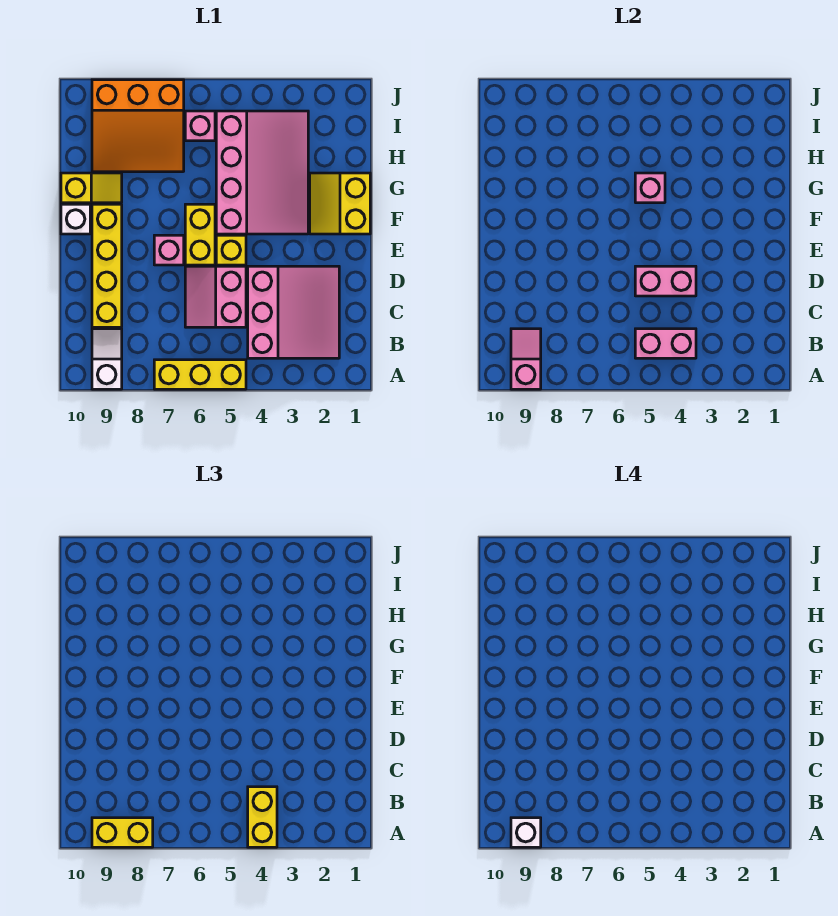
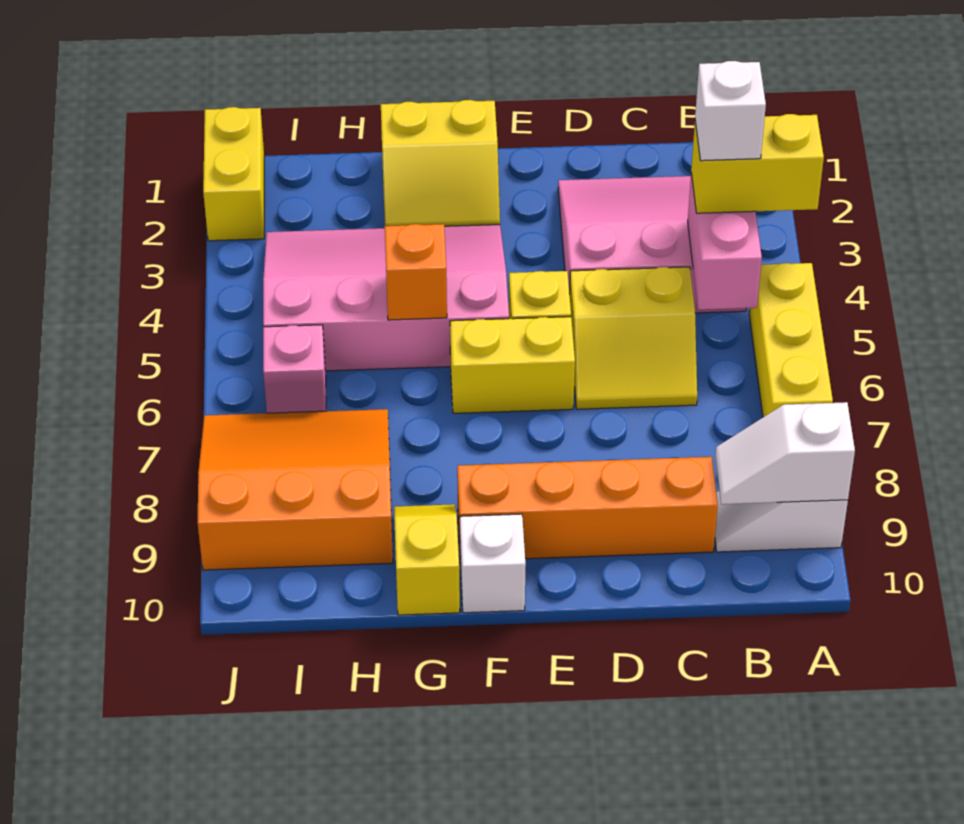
yellow 1x2 brick [92,818,153,847] -> yellow 1x2 brick moved to [203,107,264,241]
pink 1x2 slope [511,329,541,389] -> white 1x2 slope [715,402,855,504]
white 1x1 brick [511,818,541,847] -> white 1x1 brick moved to [695,61,766,161]
pink 2x2 slope [185,266,246,327] -> yellow 2x2 slope [570,267,697,409]
yellow 1x4 brick [92,204,122,327] -> orange 1x4 brick [457,457,718,559]
pink 1x2 brick [635,266,696,296] -> none
pink 1x1 brick [154,235,184,265] -> none
pink 1x1 brick [635,173,665,203] -> orange 1x1 brick [385,224,447,320]
orange 3x3 slope [92,80,184,172] -> orange 3x3 slope turned to [197,409,393,570]

